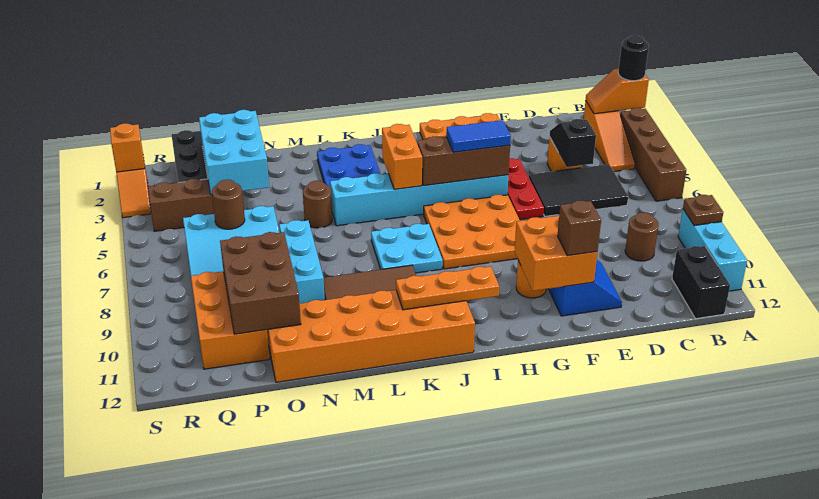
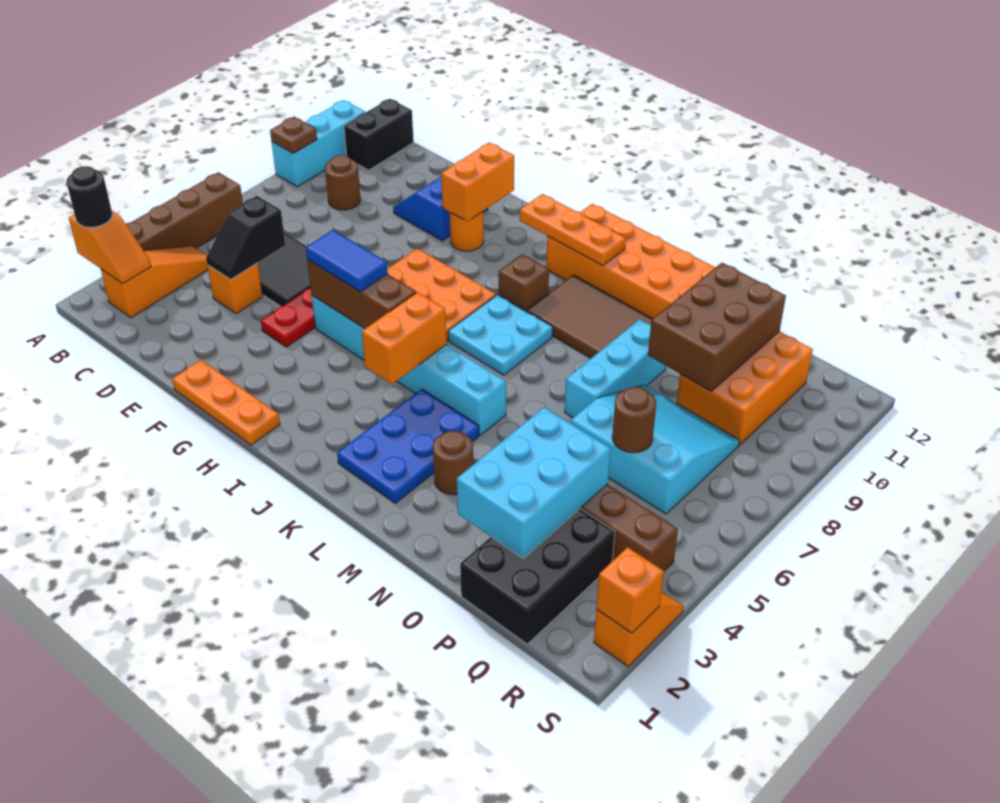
orange 2x2 brick [515,216,597,291] -> orange 1x2 brick [441,143,514,222]
brown 1x1 brick [558,201,601,256] -> brown 1x1 brick moved to [499,254,549,311]
brown 1x1 round brick [303,180,332,228] -> brown 1x1 round brick moved to [433,431,473,495]

